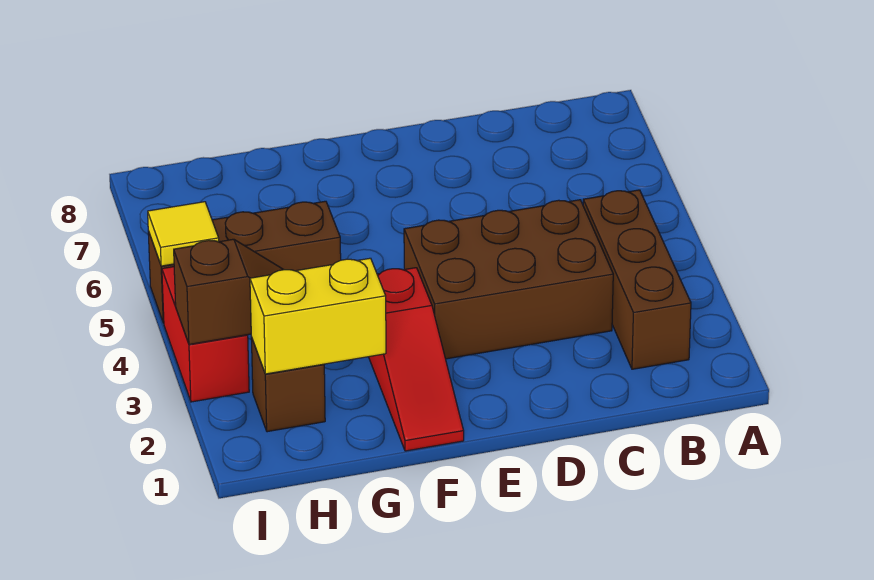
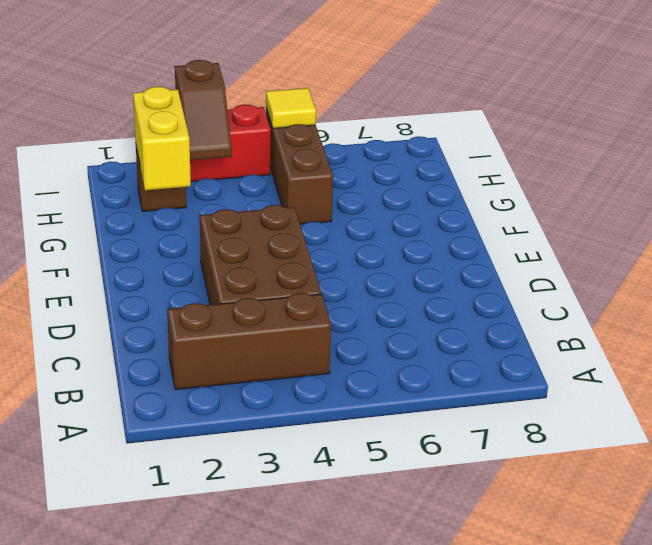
red 1x3 slope [369,268,464,451] -> none

